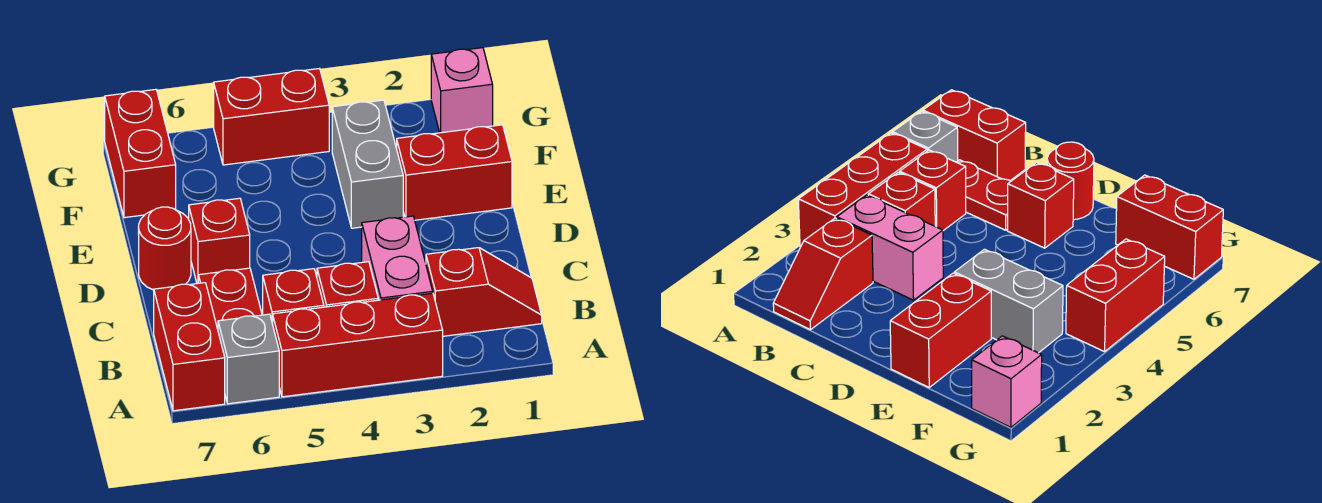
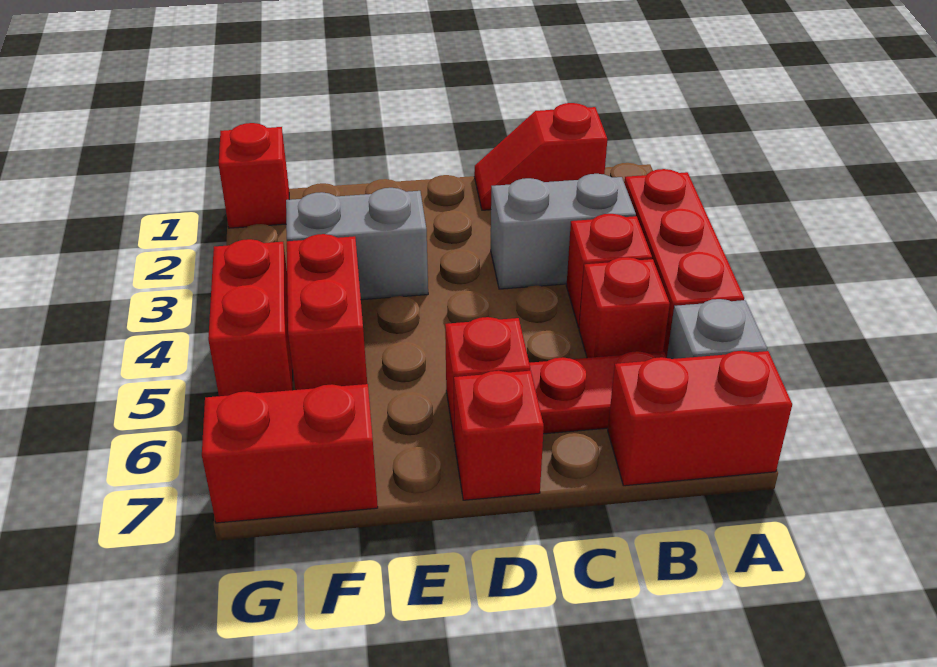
red 1x2 slope [426,248,542,336] -> red 1x2 slope turned to [474,103,607,210]
pink 1x2 brick [362,216,433,300] -> grey 1x2 brick [491,174,636,289]
red 1x1 round brick [138,207,191,290] -> red 1x1 brick [454,371,544,500]
red 1x2 brick [397,125,512,220] -> red 1x2 brick moved to [287,234,367,390]
pink 1x1 brick [431,48,493,133] -> red 1x1 brick [219,123,289,228]

